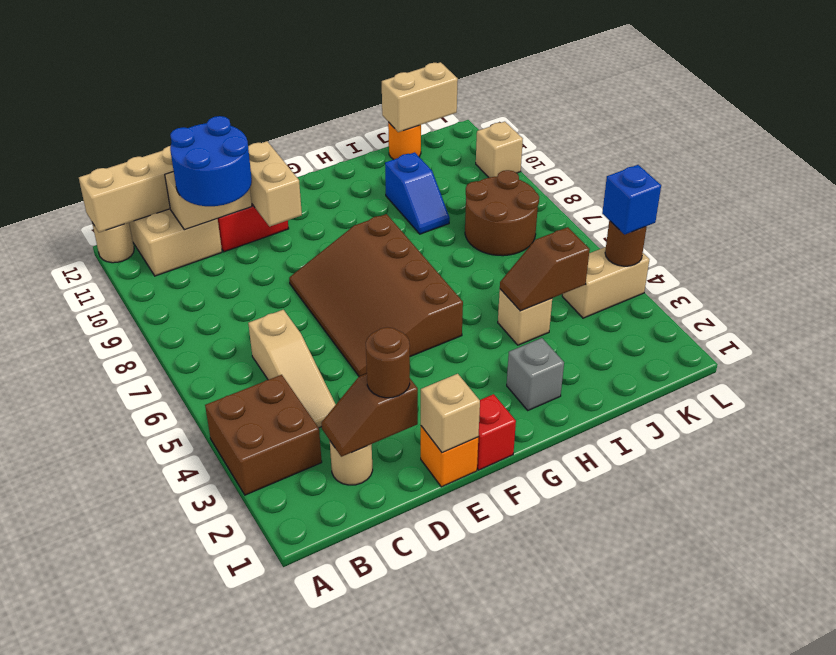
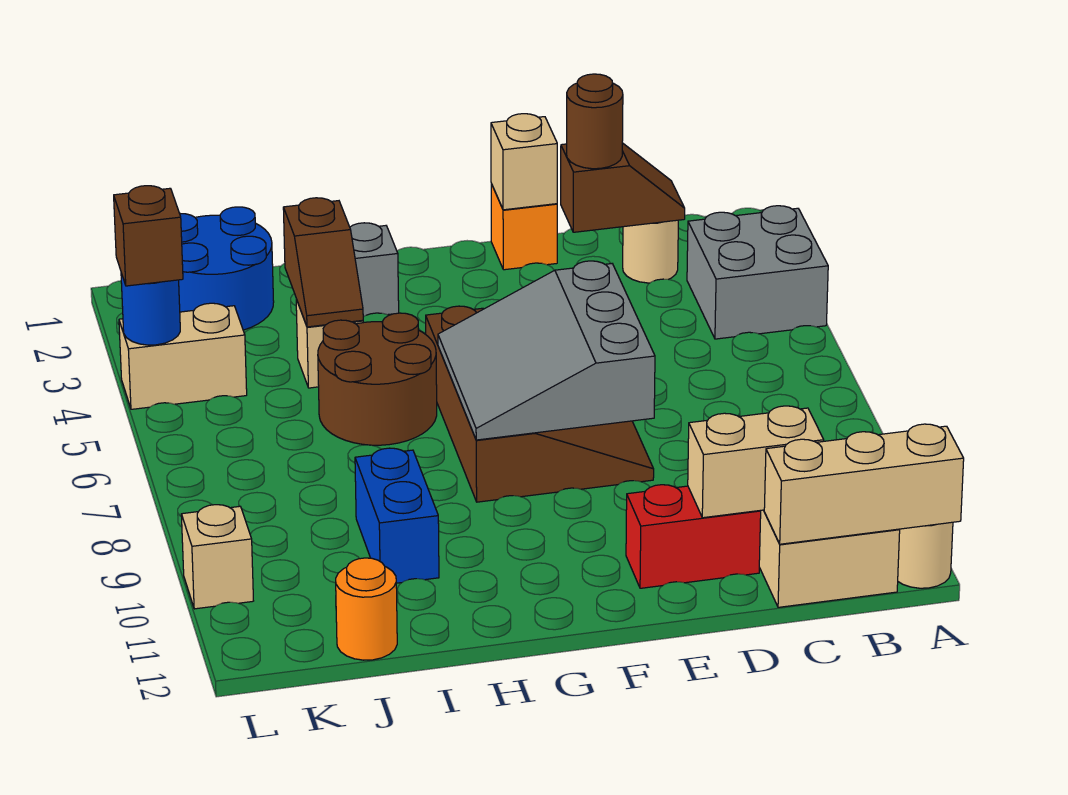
brown 2x2 brick [205,375,322,495] -> grey 2x2 brick [687,206,828,339]
tan 1x3 slope [248,310,336,428] -> none
blue 2x2 round brick [170,116,252,206] -> blue 2x2 round brick moved to [179,207,274,330]
none -> grey 3x3 slope [438,261,655,440]
tan 1x2 brick [248,141,302,227] -> none
red 1x1 brick [477,394,516,470] -> none
brown 1x2 slope [500,227,590,311] -> brown 1x2 slope turned to [283,198,363,327]
blue 1x2 slope [385,152,450,234] -> blue 1x2 brick [355,448,439,583]
brown 2x2 round brick [465,170,539,256] -> brown 2x2 round brick moved to [318,313,437,445]
tan 1x2 brick [382,62,458,132] -> none
brown 1x1 round brick [605,221,647,266] -> blue 1x1 round brick [121,273,180,345]
blue 1x1 brick [602,165,661,234] -> brown 1x1 brick [114,186,183,286]

